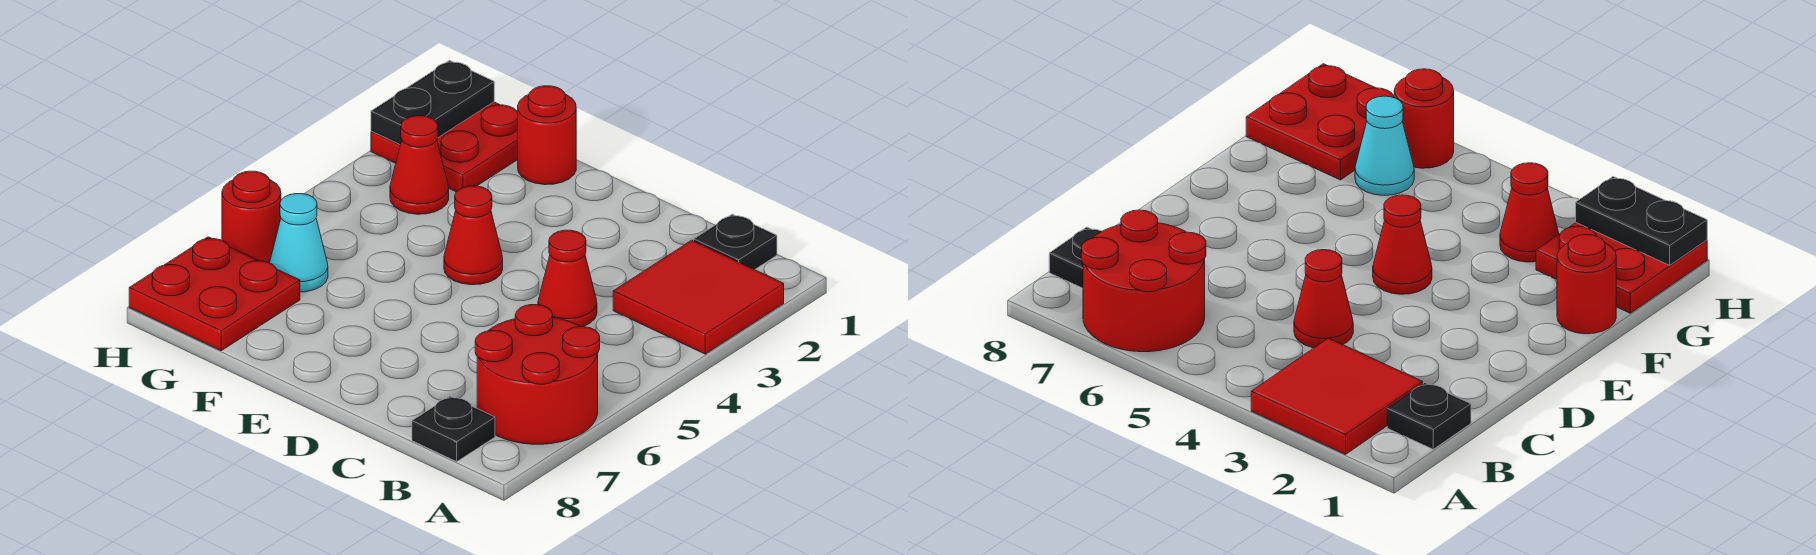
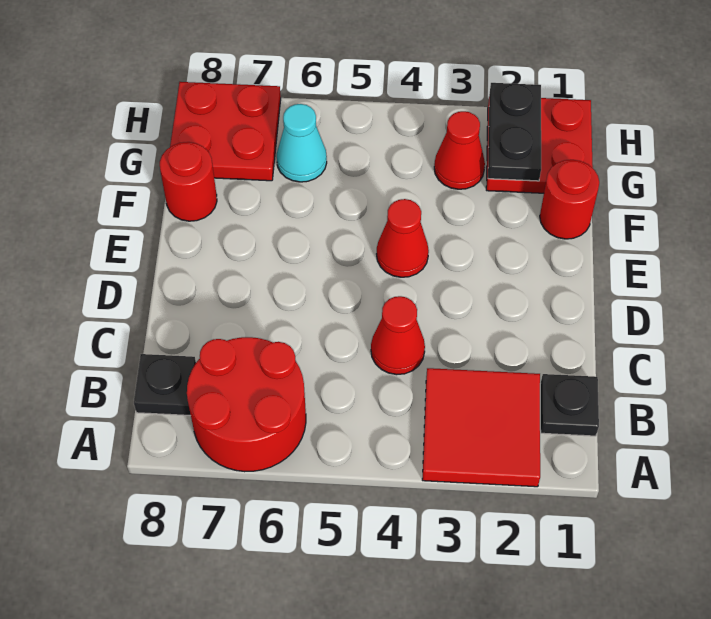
black 1x2 plate [371,60,494,145] -> black 1x2 plate turned to [488,83,541,181]
red 1x1 round brick [222,171,281,263] -> red 1x1 round brick moved to [160,142,217,221]

